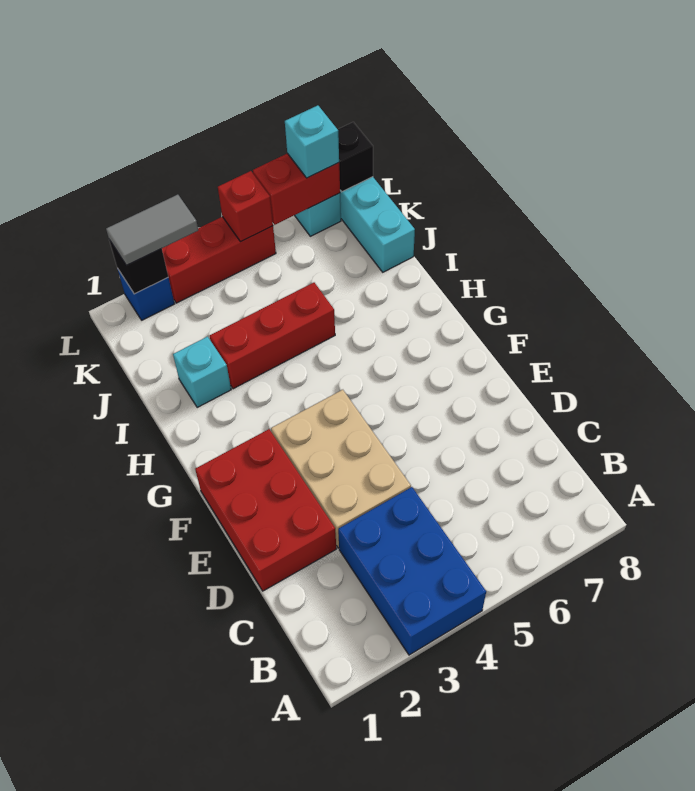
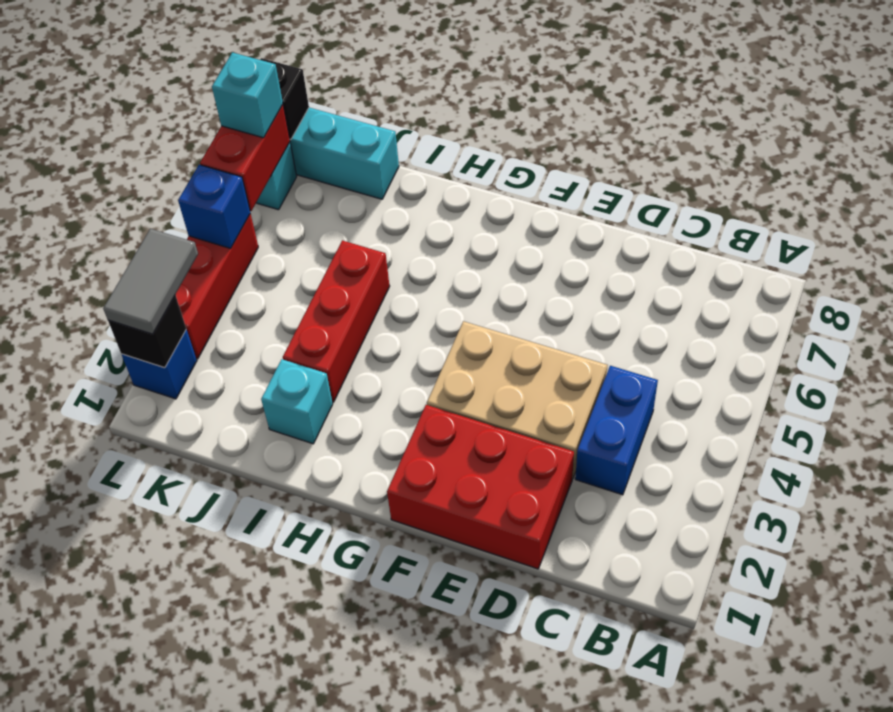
blue 2x3 brick [338,487,486,655] -> blue 1x2 brick [575,366,658,495]
red 1x1 brick [218,171,273,242] -> blue 1x1 brick [178,165,250,248]

